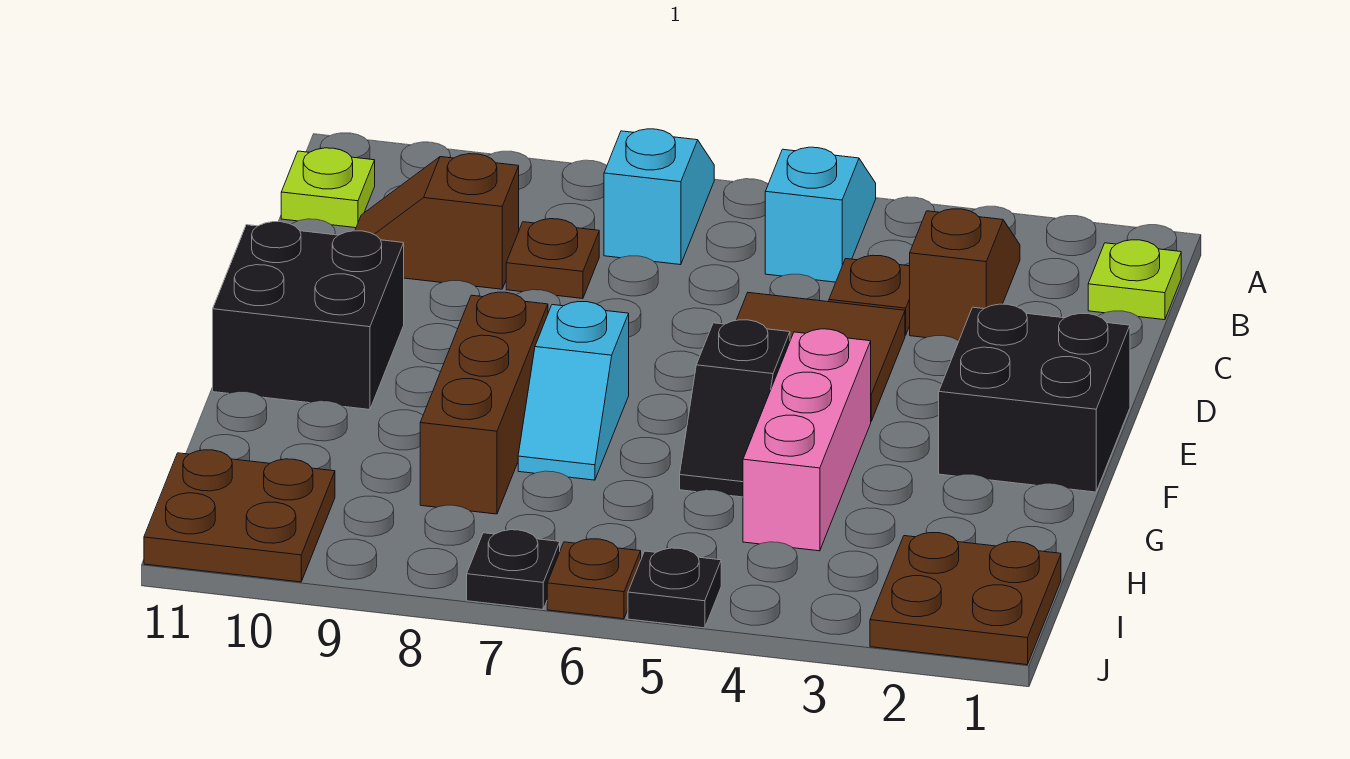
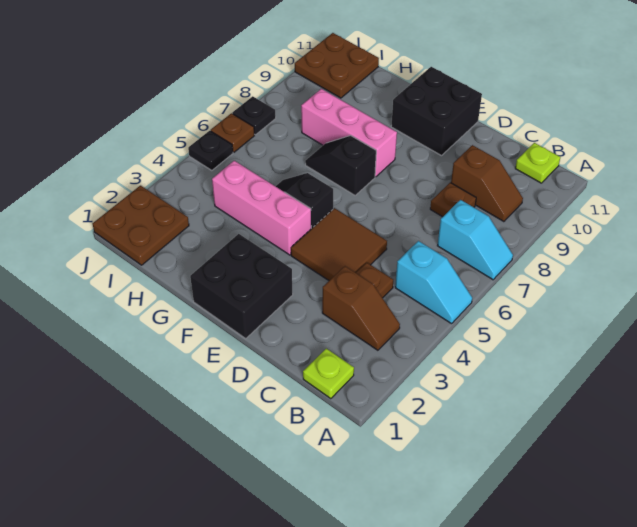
brown 1x2 slope [355,154,519,289] -> brown 1x2 slope turned to [451,145,523,222]
cyan 1x2 slope [518,302,629,480] -> black 1x2 slope [305,136,376,195]
brown 1x3 brick [420,292,548,514] -> pink 1x3 brick [301,89,397,177]

